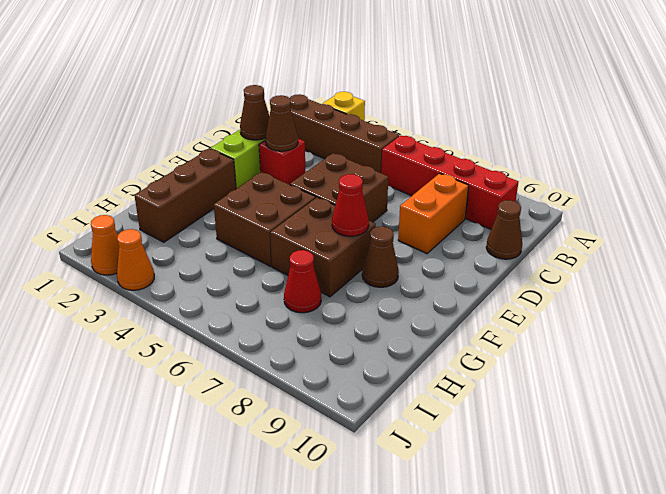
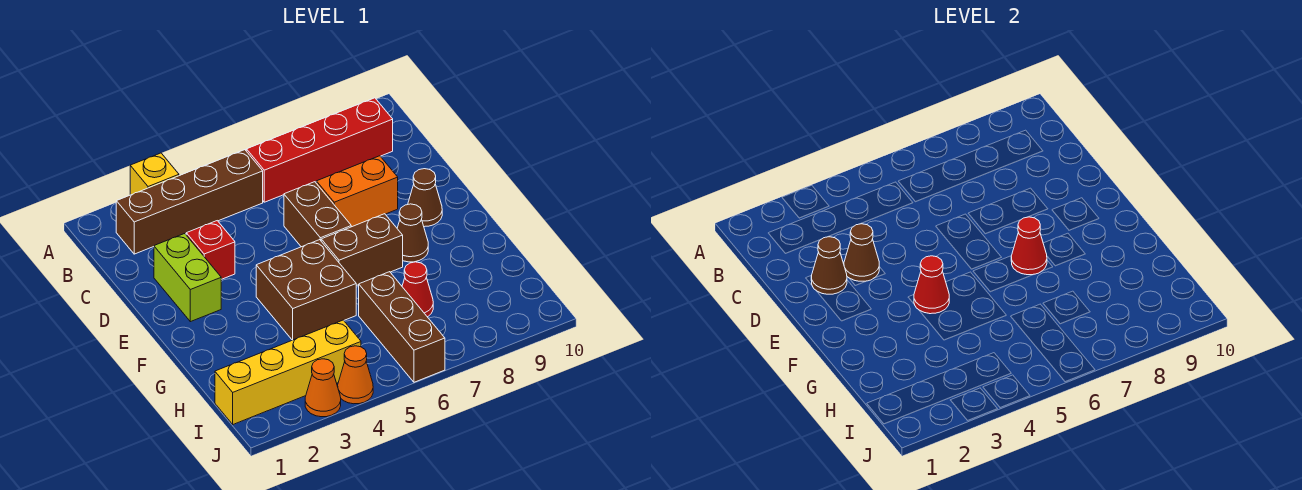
orange 1x2 brick [398,173,469,254] -> orange 1x2 brick turned to [316,156,398,227]
brown 1x1 cone [486,200,522,259] -> brown 1x1 cone moved to [408,169,442,227]
brown 2x2 brick [290,153,388,222] -> brown 1x2 brick [284,182,351,247]
brown 1x3 brick [134,149,236,242] -> brown 1x3 brick moved to [359,272,445,382]
none -> red 1x1 cone [914,256,949,314]
brown 2x2 brick [270,197,376,297] -> brown 1x2 brick [321,214,403,286]
none -> yellow 1x4 brick [215,320,361,424]
orange 1x1 cone [91,215,119,275] -> orange 1x1 cone moved to [338,346,373,404]

